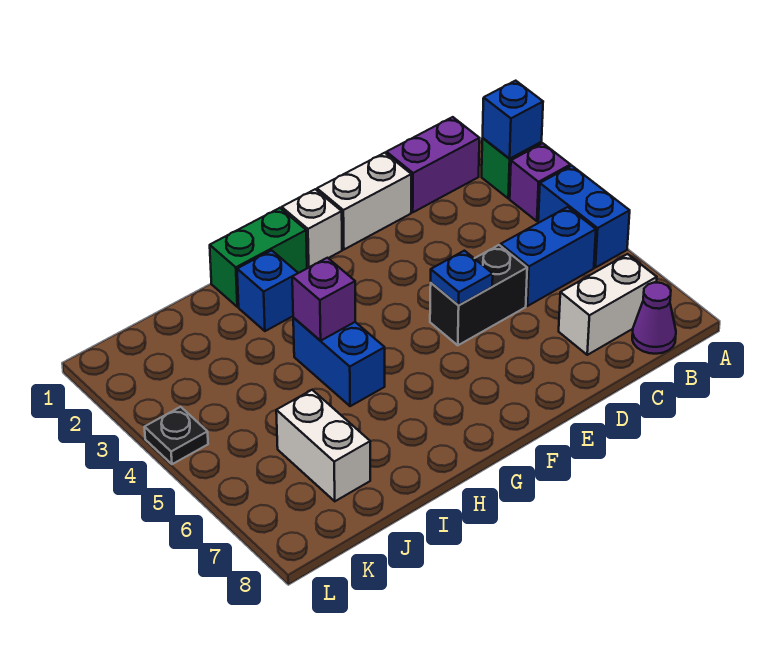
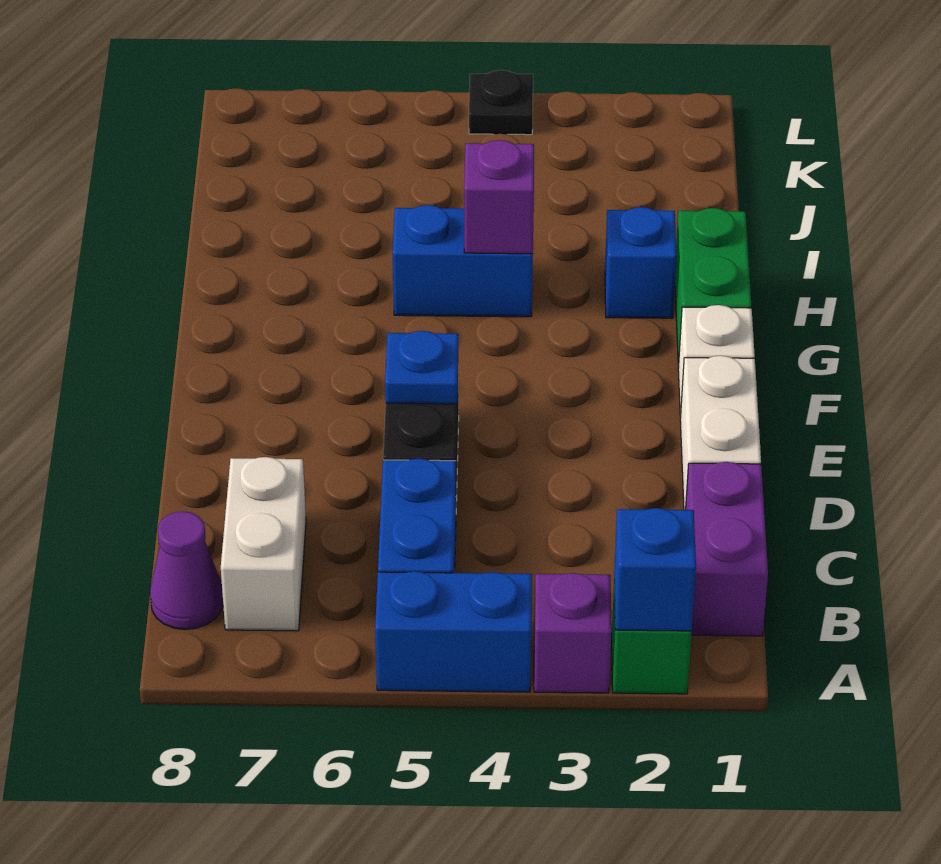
white 1x2 brick [276,390,370,501] -> none

